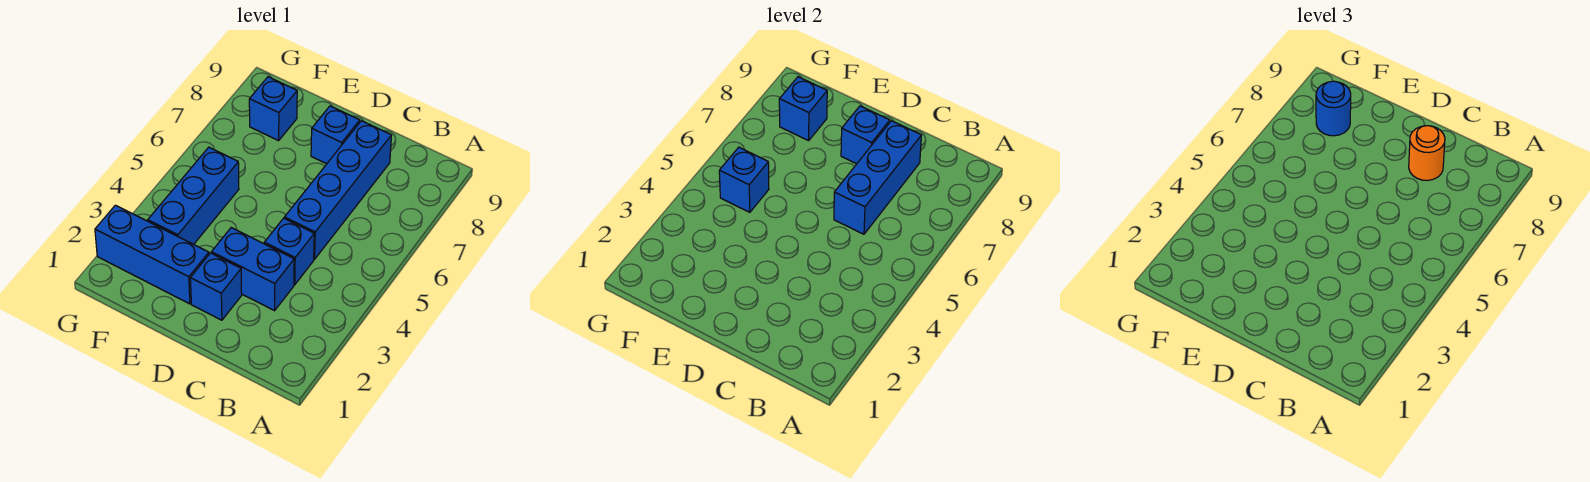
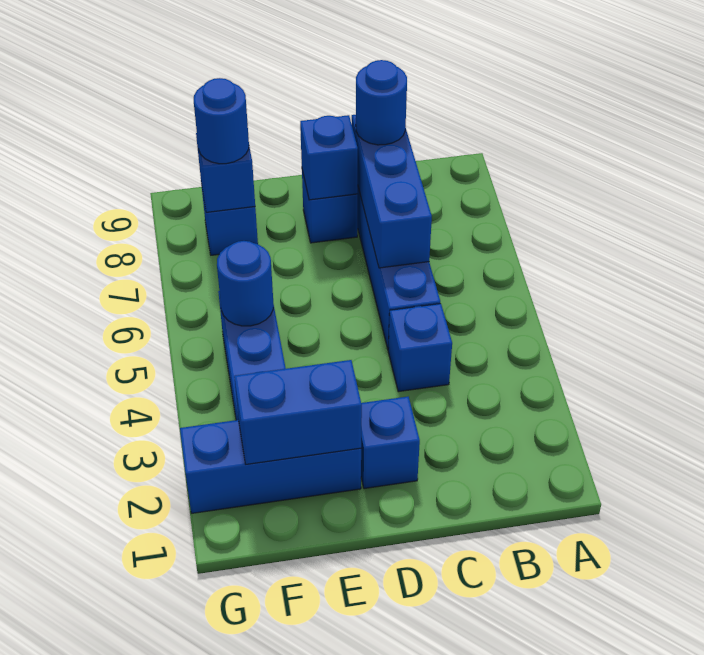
blue 1x2 brick [211,228,294,311] -> blue 1x2 brick moved to [234,360,362,464]
orange 1x1 round brick [1409,126,1445,180] -> blue 1x1 round brick [356,60,407,145]
blue 1x1 brick [719,147,769,212] -> blue 1x1 round brick [217,241,273,326]

